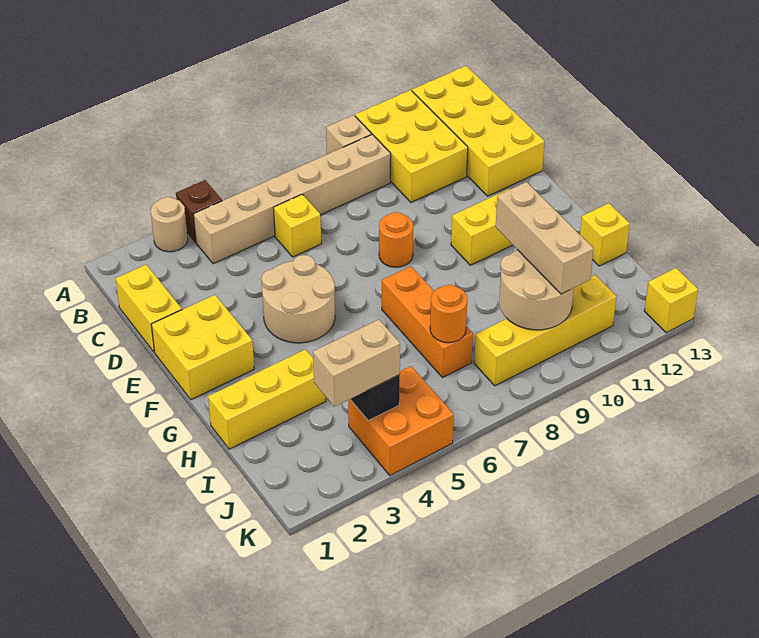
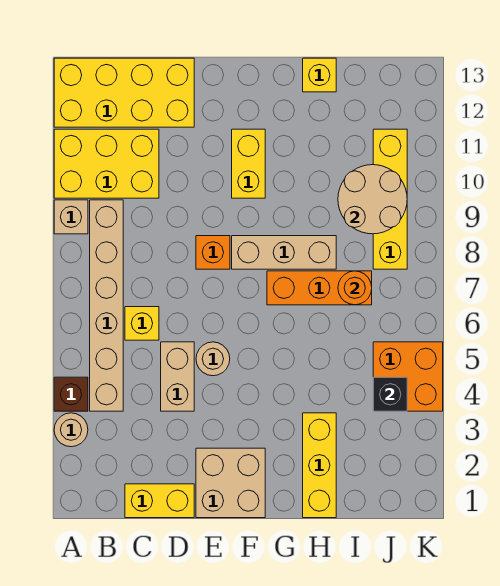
yellow 2x2 brick [151,295,254,400] -> tan 2x2 brick [196,448,265,518]
tan 2x2 round brick [261,255,335,343] -> tan 1x1 round brick [196,342,230,376]
orange 1x1 round brick [379,212,413,267] -> orange 1x1 brick [196,236,230,269]
tan 1x3 brick [496,182,594,294] -> tan 1x3 brick moved to [232,236,336,269]
tan 1x2 brick [313,320,400,407] -> tan 1x2 brick moved to [161,342,194,411]
yellow 1x1 brick [644,268,698,333] -> none

